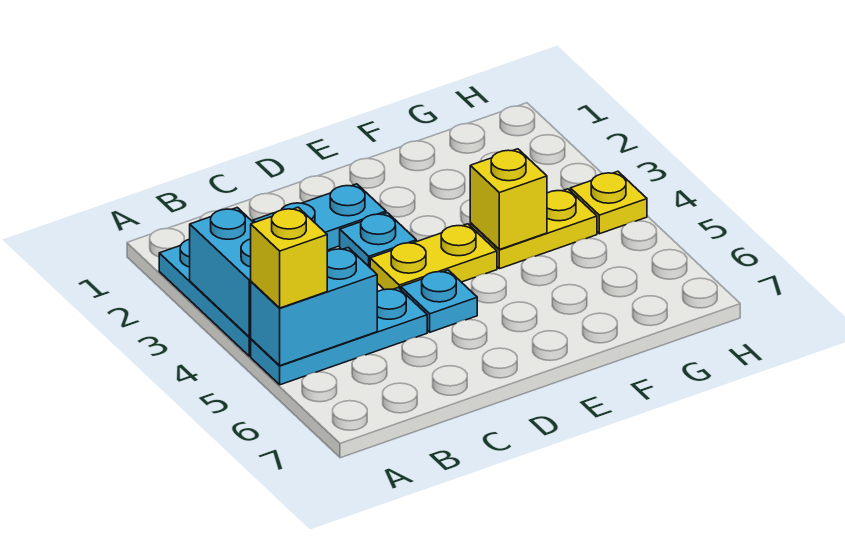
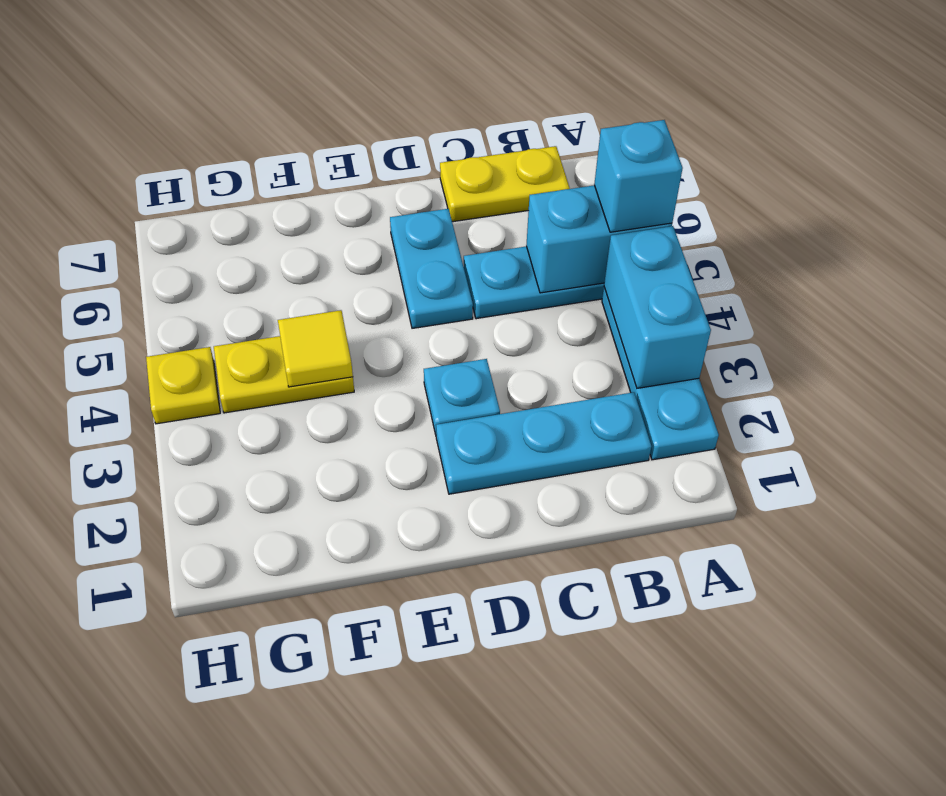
yellow 1x1 brick [251,207,327,308] -> cyan 1x1 brick [594,120,683,232]
yellow 1x2 plate [370,224,497,290] -> yellow 1x2 plate moved to [440,146,570,222]
cyan 1x1 plate [401,270,477,332] -> cyan 1x2 plate [390,209,473,328]
yellow 1x1 brick [470,149,547,249] -> yellow 1x1 tile [278,310,353,387]

